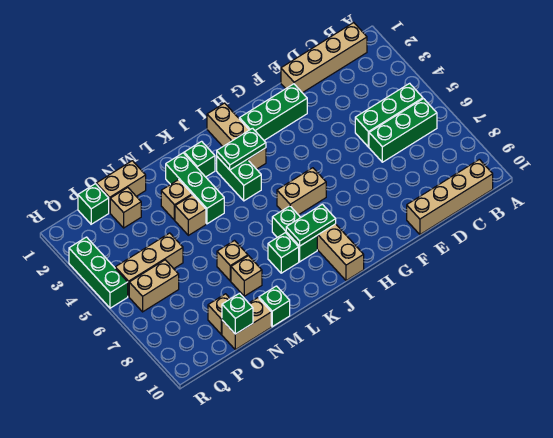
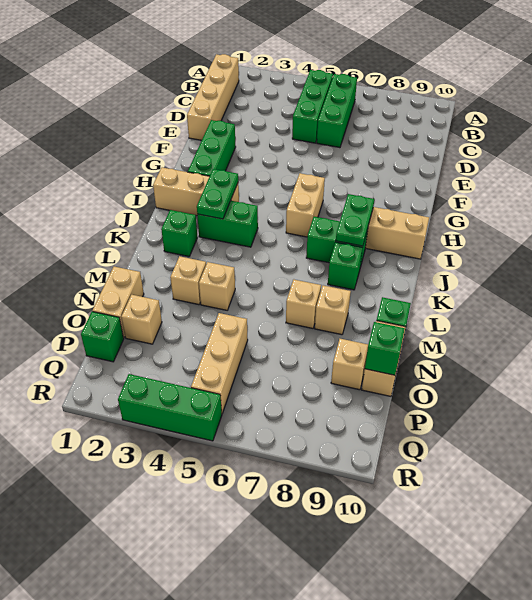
tan 1x4 brick [407,159,493,234] -> none
green 1x3 brick [166,153,224,224] -> none
tan 1x2 brick [129,260,179,312] -> none

